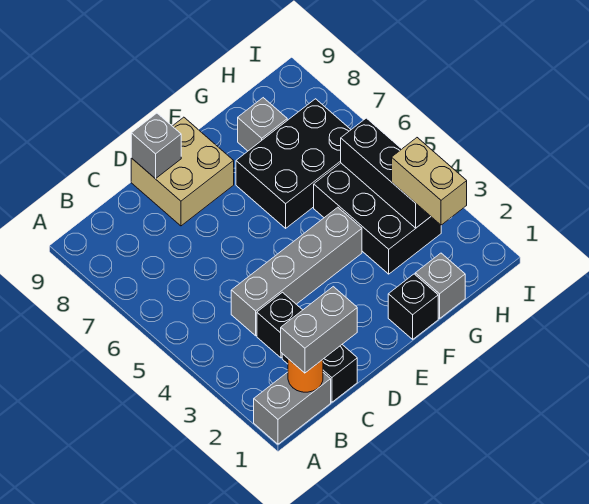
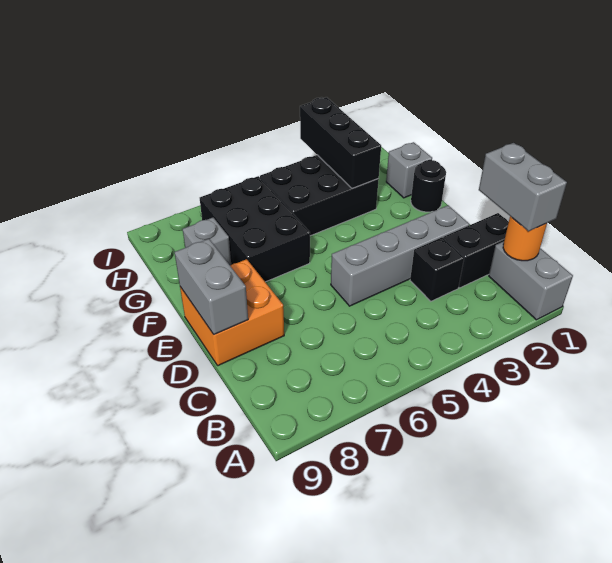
grey 1x4 brick [231,207,362,336] -> grey 1x4 brick turned to [331,205,469,306]
tan 2x2 brick [131,117,234,226] -> orange 2x2 brick [180,259,284,366]
grey 1x1 brick [131,113,181,179] -> grey 1x2 brick [175,239,248,335]
black 1x1 brick [388,274,438,339] -> black 1x1 round brick [411,160,446,212]
tan 1x2 brick [392,138,467,225] -> none
black 1x3 brick [341,118,431,228] -> black 1x3 brick turned to [300,97,381,188]

